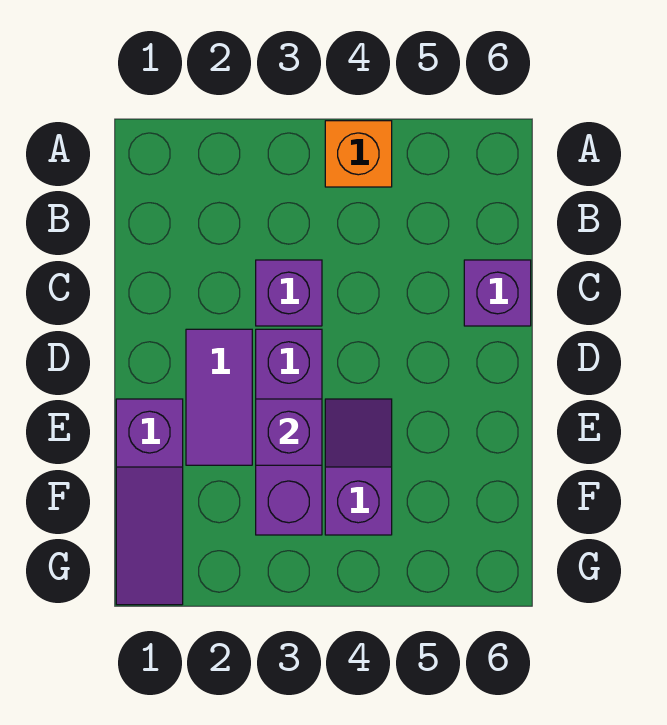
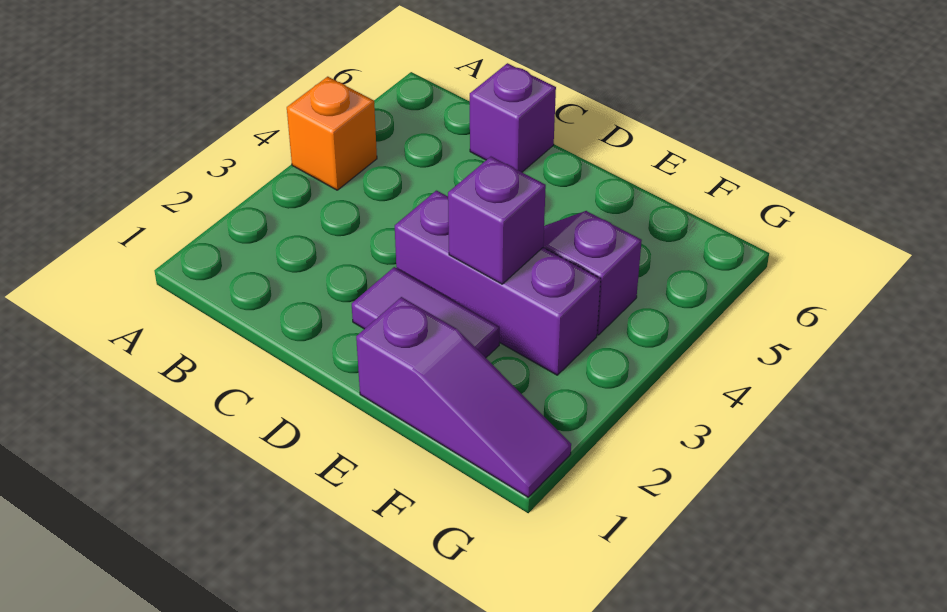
purple 1x1 brick [256,260,322,326] -> none

